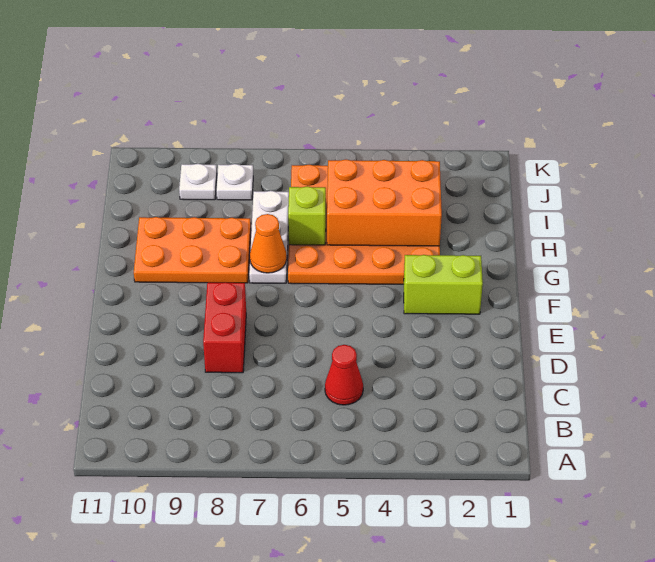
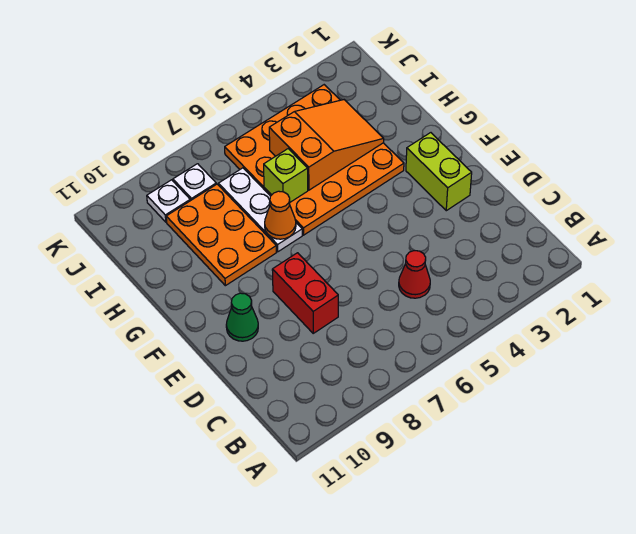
none -> green 1x1 cone [226,293,258,341]
lime 1x2 brick [404,255,483,314] -> lime 1x2 brick turned to [406,133,472,211]
orange 2x3 plate [134,217,251,283] -> orange 2x3 plate turned to [166,184,276,286]
orange 2x3 brick [327,160,442,246] -> orange 2x3 slope [269,100,384,190]

